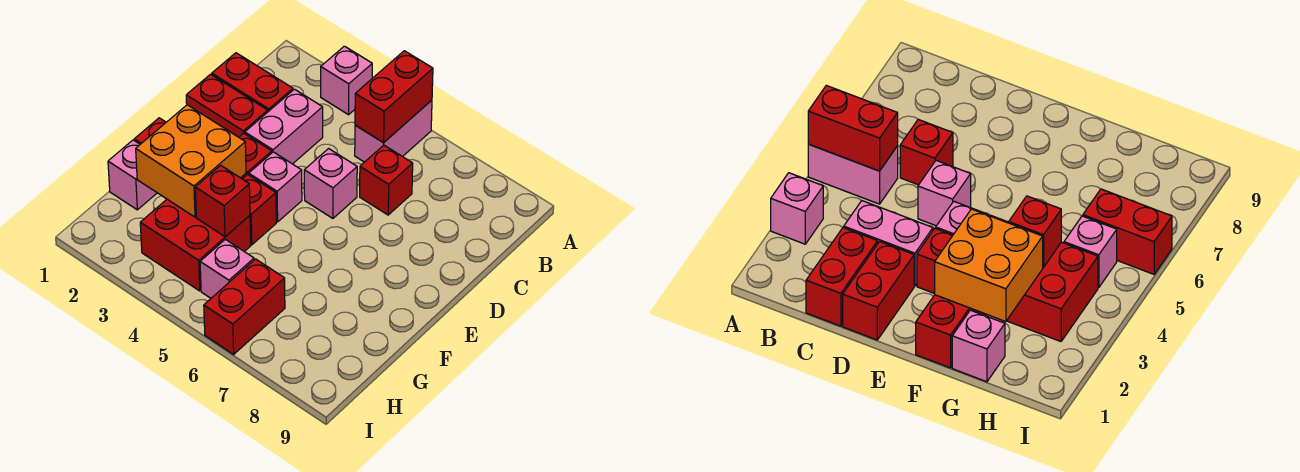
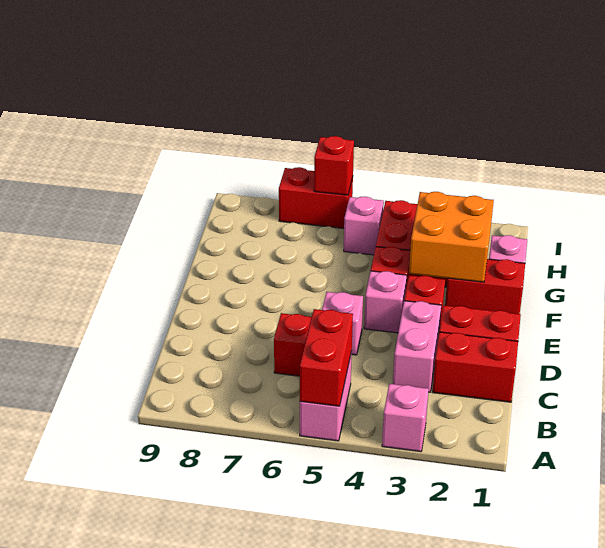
red 1x1 brick [195,165,250,237] -> red 1x1 brick moved to [314,136,354,195]
red 1x2 brick [204,259,285,354] -> red 1x2 brick turned to [279,167,353,228]

